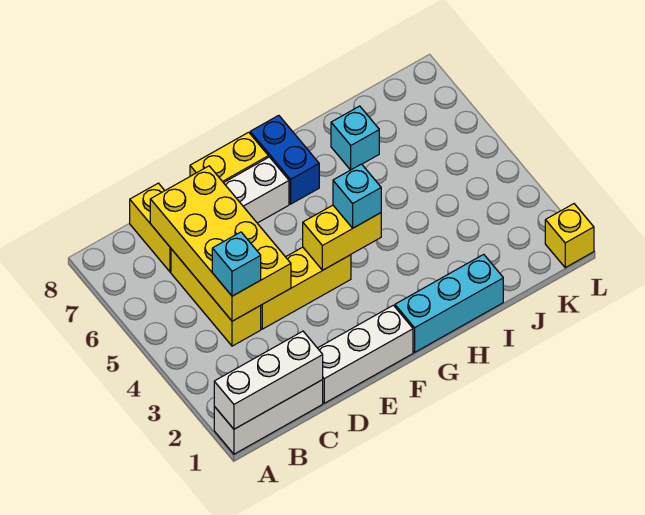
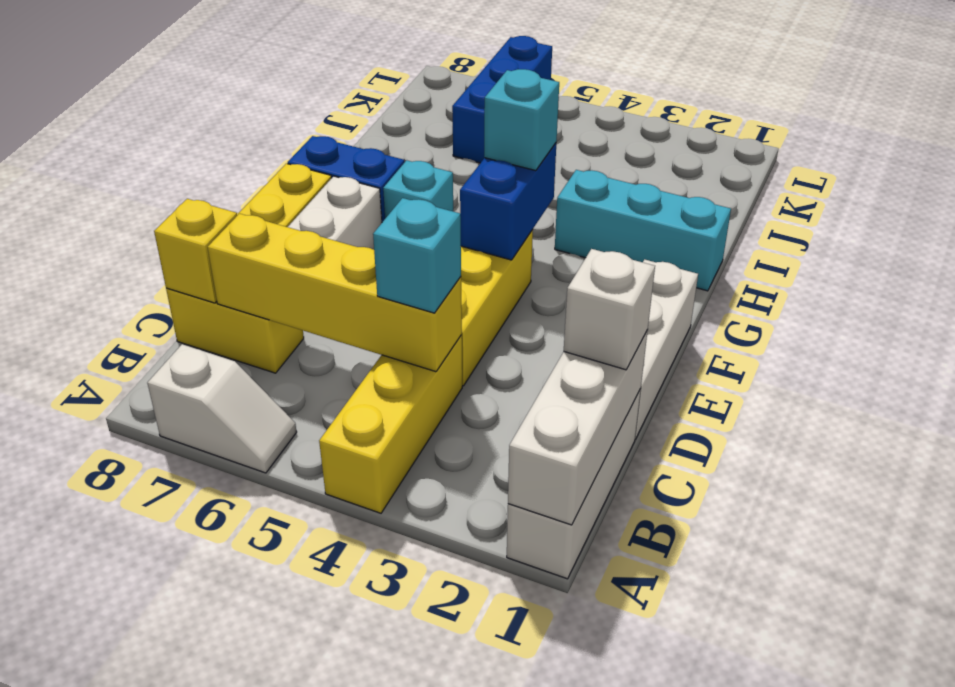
none -> white 1x2 slope [147,344,297,473]
none -> white 1x1 brick [564,249,655,370]
yellow 1x3 brick [171,249,261,346] -> yellow 1x3 brick turned to [319,335,462,513]
yellow 2x4 brick [150,166,291,321] -> yellow 1x4 brick [208,214,462,372]
yellow 1x2 brick [303,205,381,270] -> blue 1x2 brick [460,143,556,260]
cyan 1x3 brick [395,254,503,352] -> cyan 1x3 brick turned to [555,170,731,291]
cyan 1x1 brick [331,106,379,170] -> cyan 1x1 brick moved to [383,160,453,219]
none -> blue 1x3 brick [452,36,552,163]
yellow 1x1 brick [545,204,594,268] -> yellow 1x1 brick moved to [154,199,237,303]

